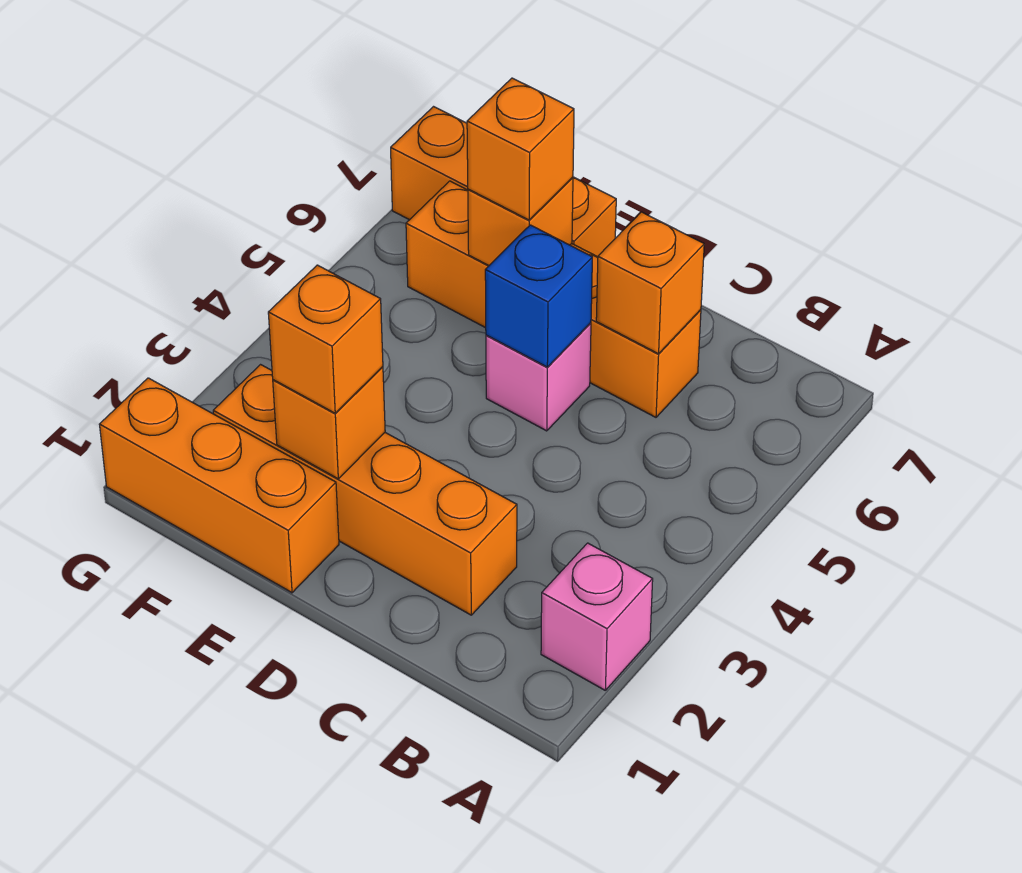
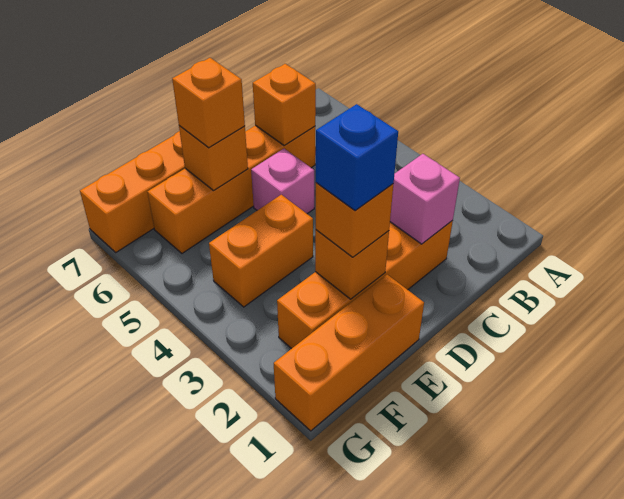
pink 1x1 brick [541,543,653,690] -> pink 1x1 brick moved to [390,154,460,244]
blue 1x1 brick [485,225,592,367] -> blue 1x1 brick moved to [316,104,398,211]
none -> orange 1x2 brick [209,195,313,307]

